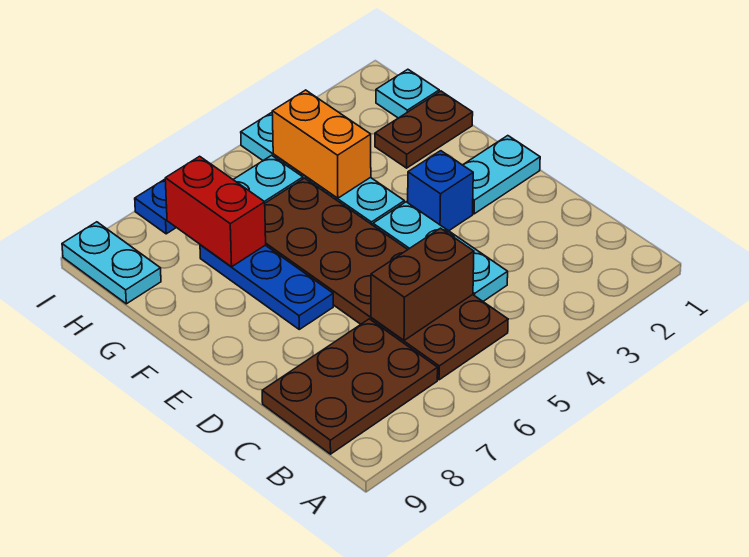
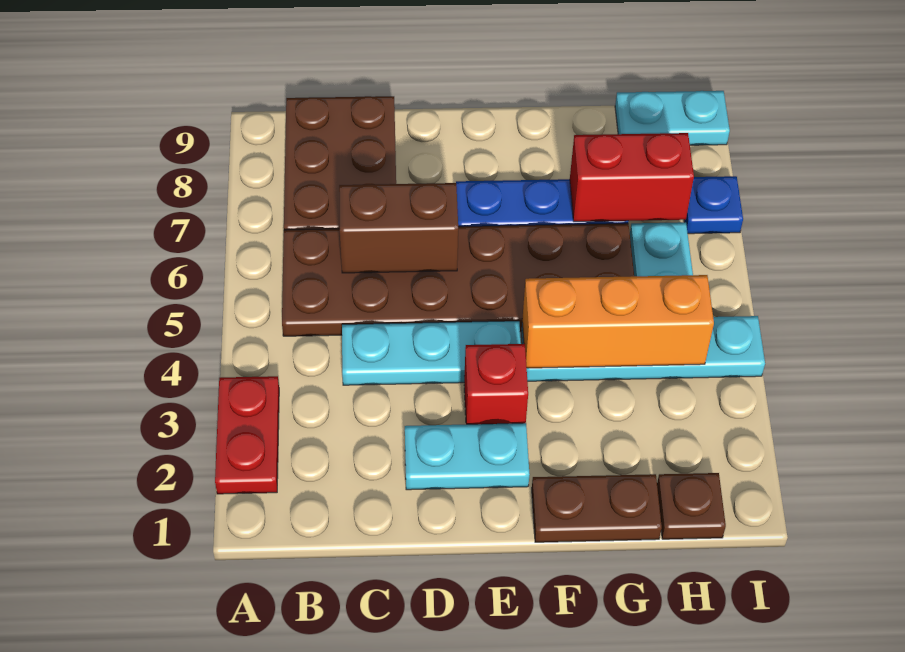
none -> red 1x2 plate [215,376,279,494]
brown 1x2 brick [371,228,474,340] -> brown 1x2 brick turned to [339,183,458,273]
cyan 1x2 plate [463,136,540,214] -> cyan 1x2 plate turned to [405,423,530,490]
blue 1x1 brick [408,151,473,231] -> red 1x1 brick [464,344,528,425]
brown 1x2 plate [375,91,473,168] -> brown 1x2 plate turned to [532,474,662,542]
orange 1x2 brick [272,90,371,198] -> orange 1x3 brick [522,275,714,368]
cyan 1x1 plate [376,69,439,118] -> brown 1x1 plate [657,473,726,539]

